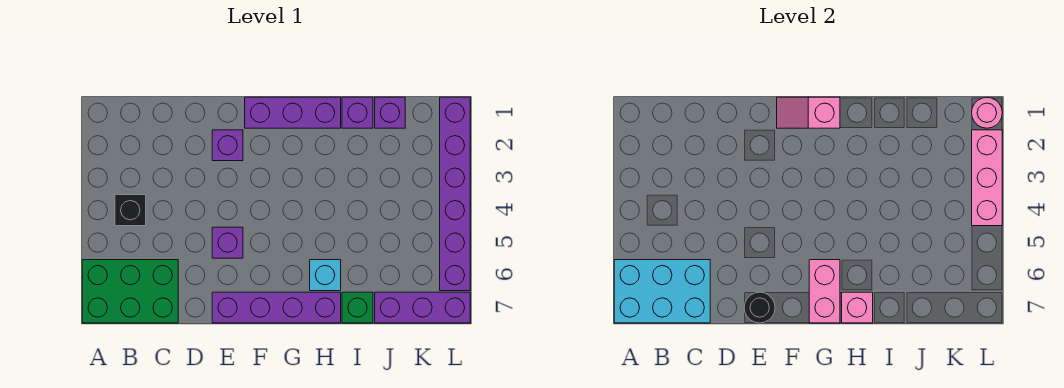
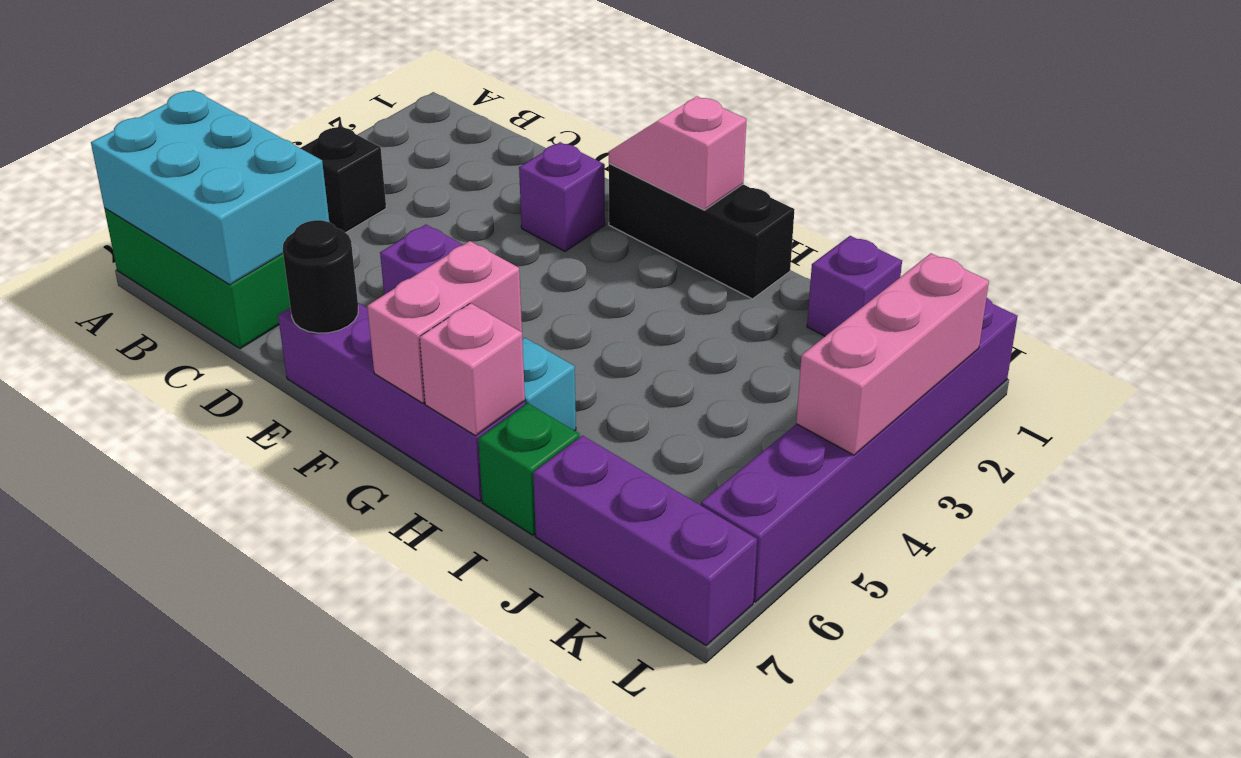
purple 1x3 brick [245,97,341,128] -> black 1x3 brick [609,164,795,299]
purple 1x1 brick [342,97,373,128] -> none
pink 1x1 round brick [972,97,1002,128] -> none

